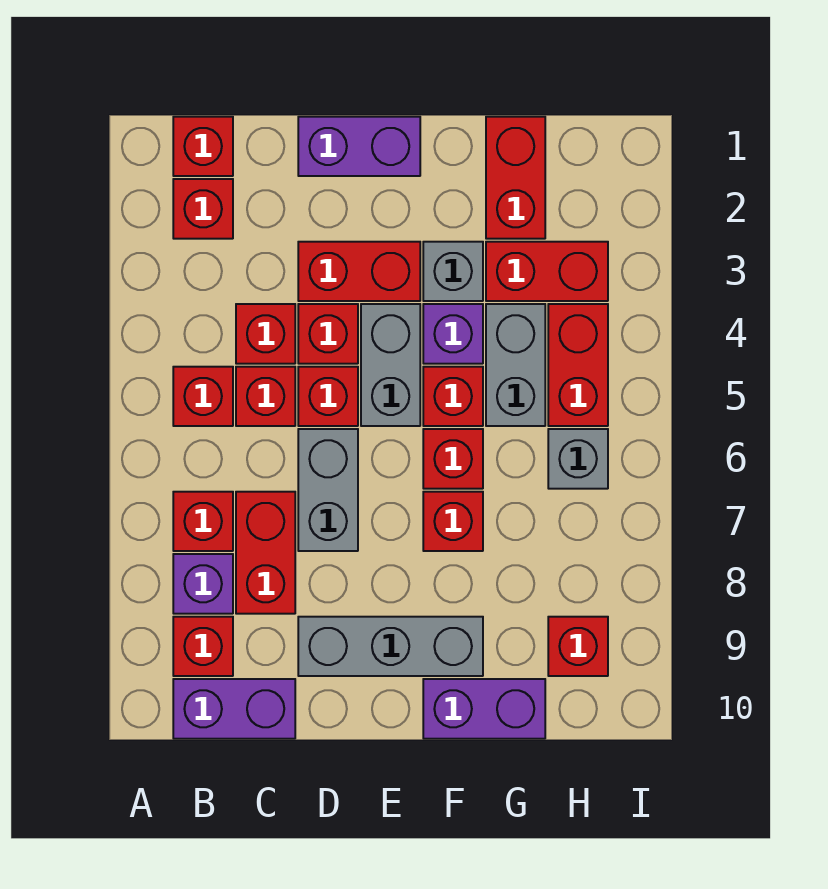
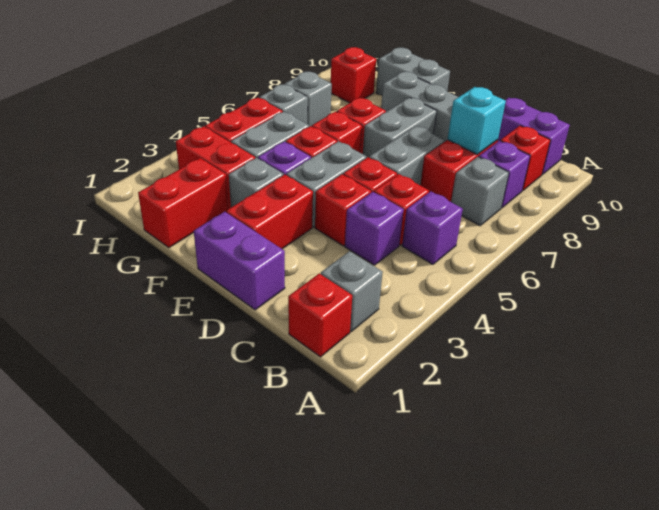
red 1x1 brick [173,179,233,239] -> grey 1x1 brick [321,251,383,332]
red 1x1 brick [173,367,233,426] -> purple 1x1 brick [402,191,463,264]
red 1x1 brick [173,492,233,551] -> grey 1x1 brick [451,157,509,226]
red 1x1 brick [236,304,295,364] -> purple 1x1 brick [345,192,404,265]
none -> cyan 1x1 brick [447,87,506,155]
red 1x2 brick [298,242,420,301] -> red 1x2 brick turned to [226,175,313,249]
none -> grey 1x2 brick [363,98,437,158]
purple 1x2 brick [423,679,545,739] -> grey 1x2 brick [376,48,450,96]
none -> grey 1x1 brick [285,72,332,127]

